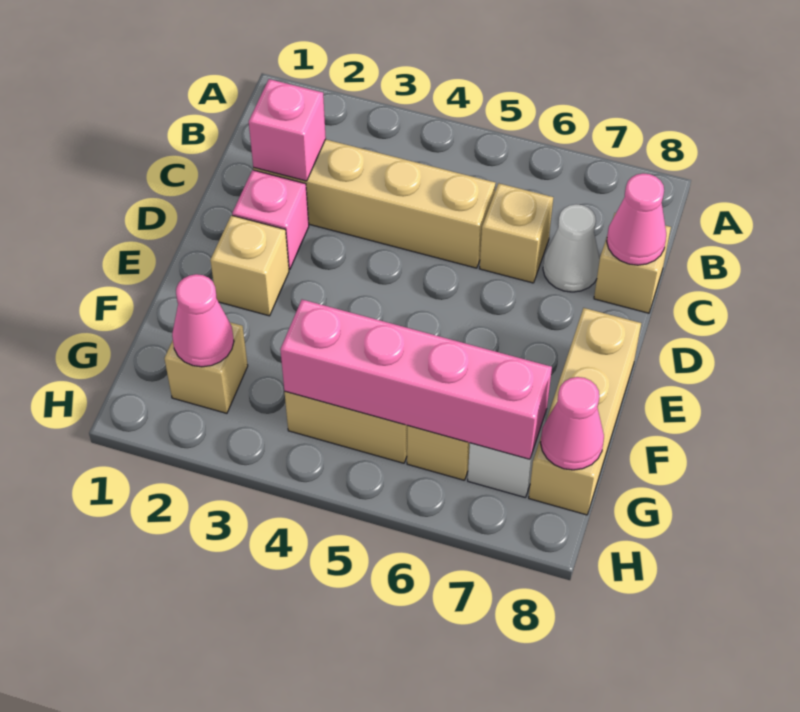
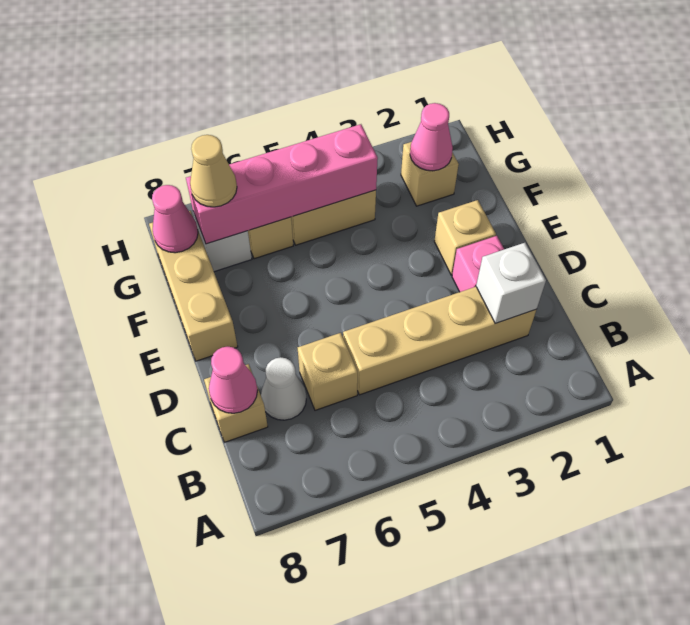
pink 1x1 brick [249,79,326,181] -> white 1x1 brick [476,243,546,323]
none -> tan 1x1 cone [190,135,237,207]

